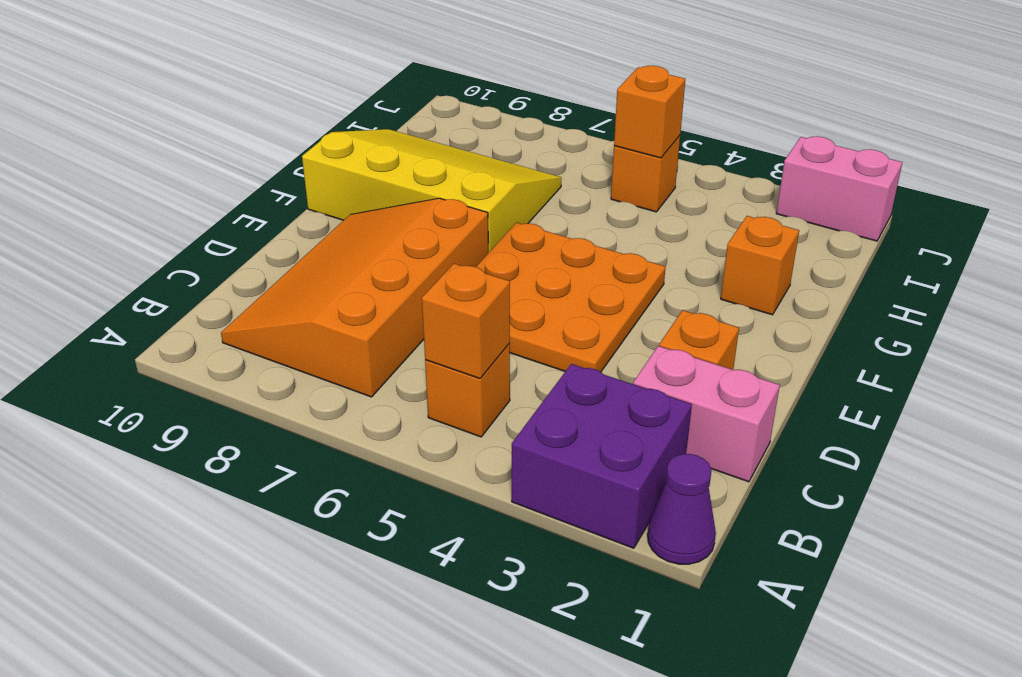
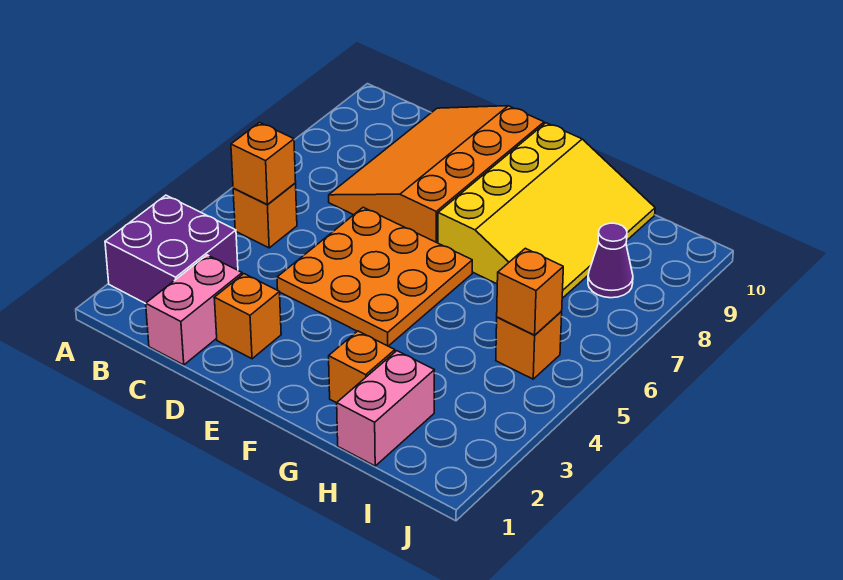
purple 1x1 cone [648,454,716,564] -> purple 1x1 cone moved to [588,223,633,298]
orange 3x4 slope [221,198,488,397] -> orange 3x4 slope turned to [329,106,544,243]
pink 1x2 brick [776,136,902,241] -> pink 1x2 brick moved to [337,351,434,466]

